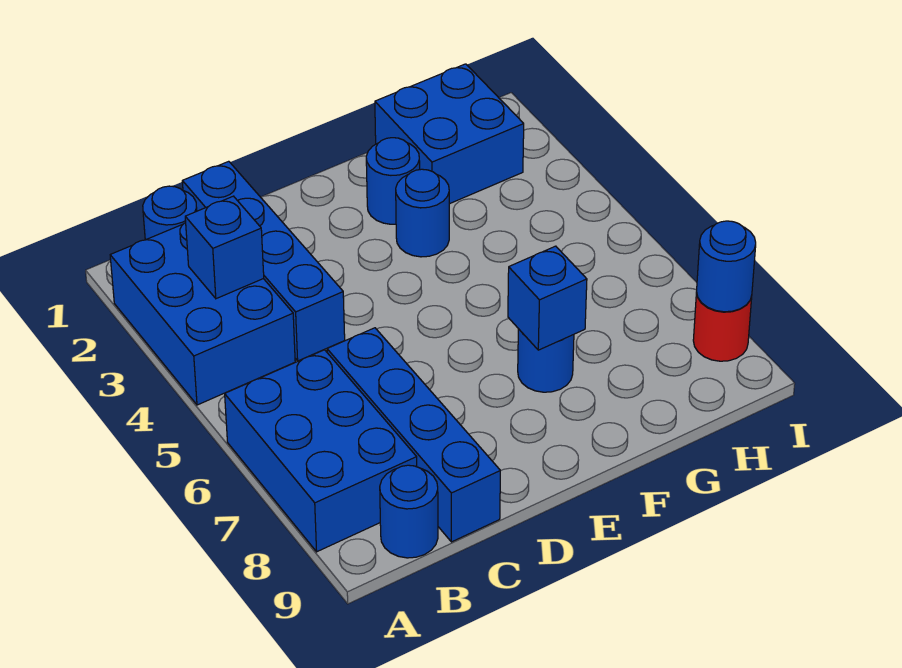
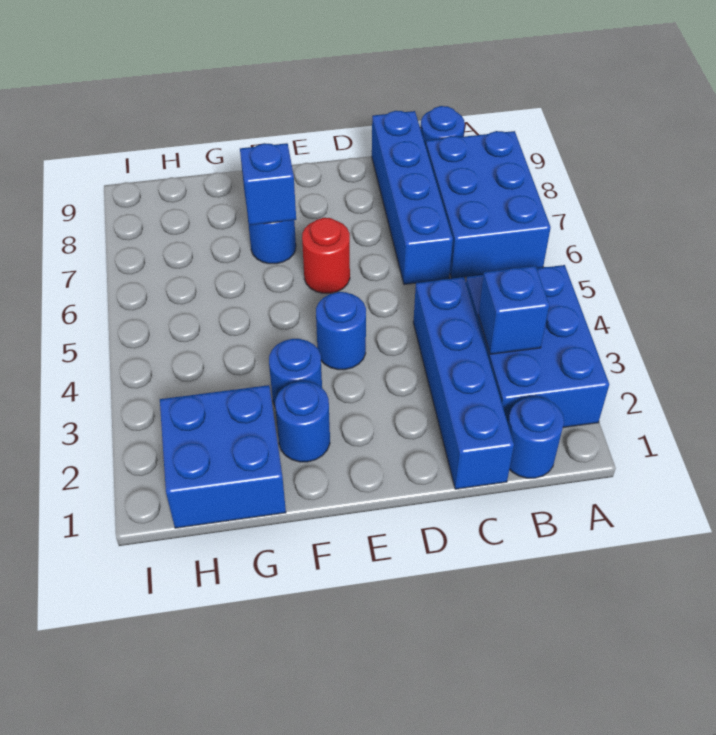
red 1x1 round brick [693,292,752,361] -> red 1x1 round brick moved to [302,218,350,293]
blue 1x1 round brick [697,221,756,312] -> blue 1x1 round brick moved to [316,292,366,370]

